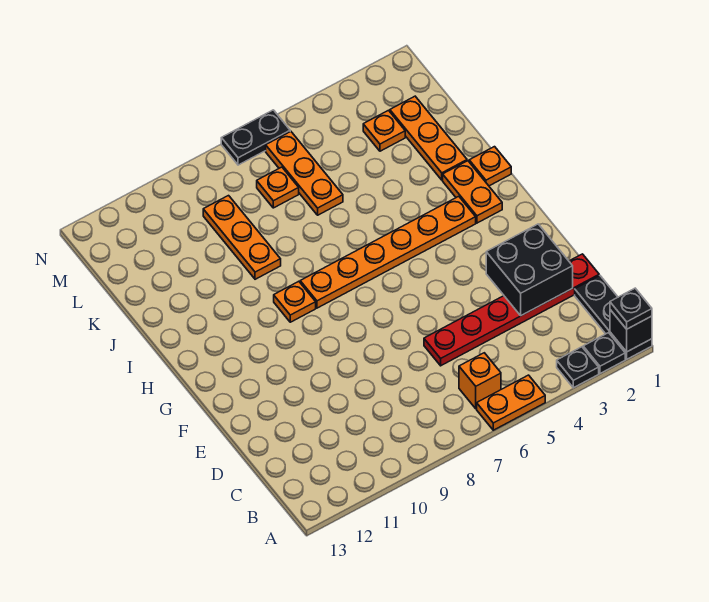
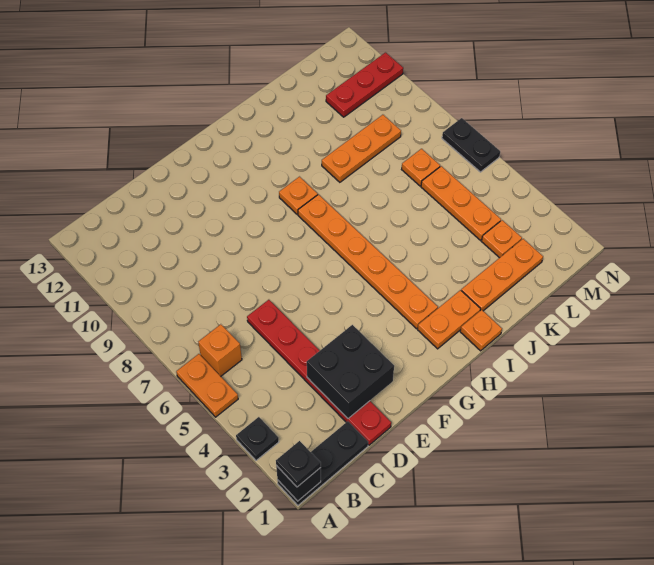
black 1x1 plate [583,333,625,373] -> none
orange 1x3 plate [266,131,343,215] -> orange 1x3 plate turned to [421,166,501,240]
none -> red 1x3 plate [326,53,403,117]

